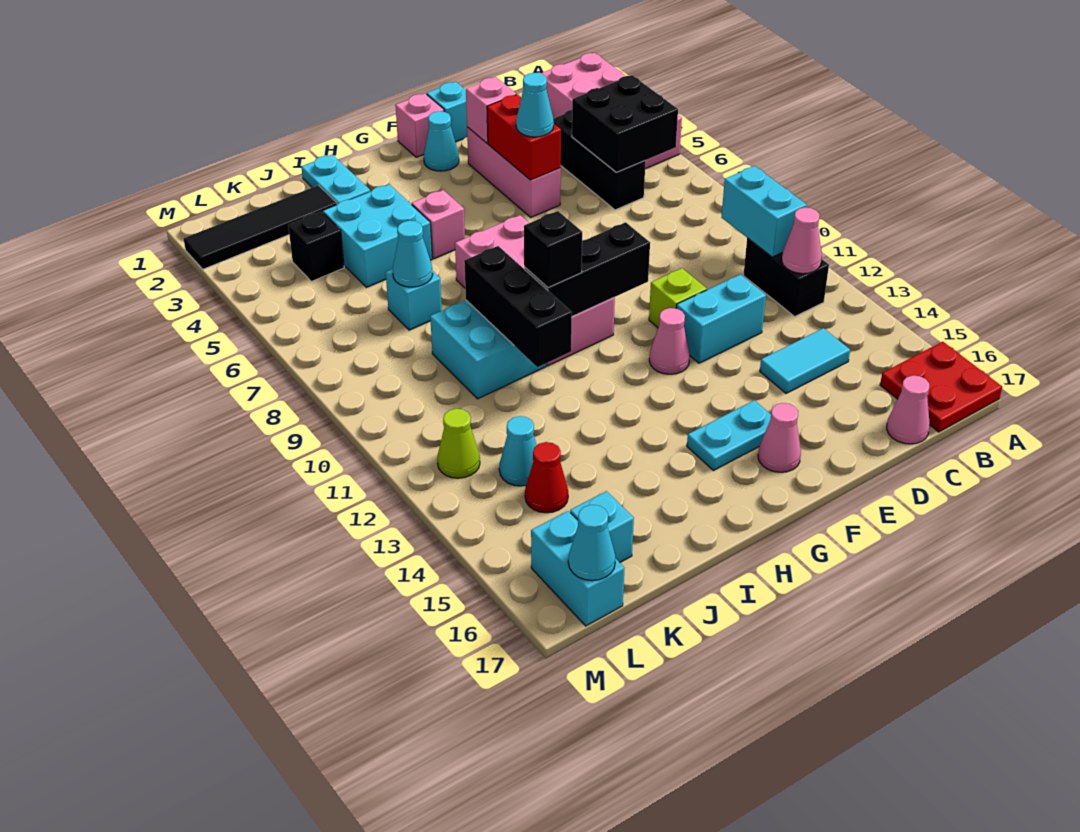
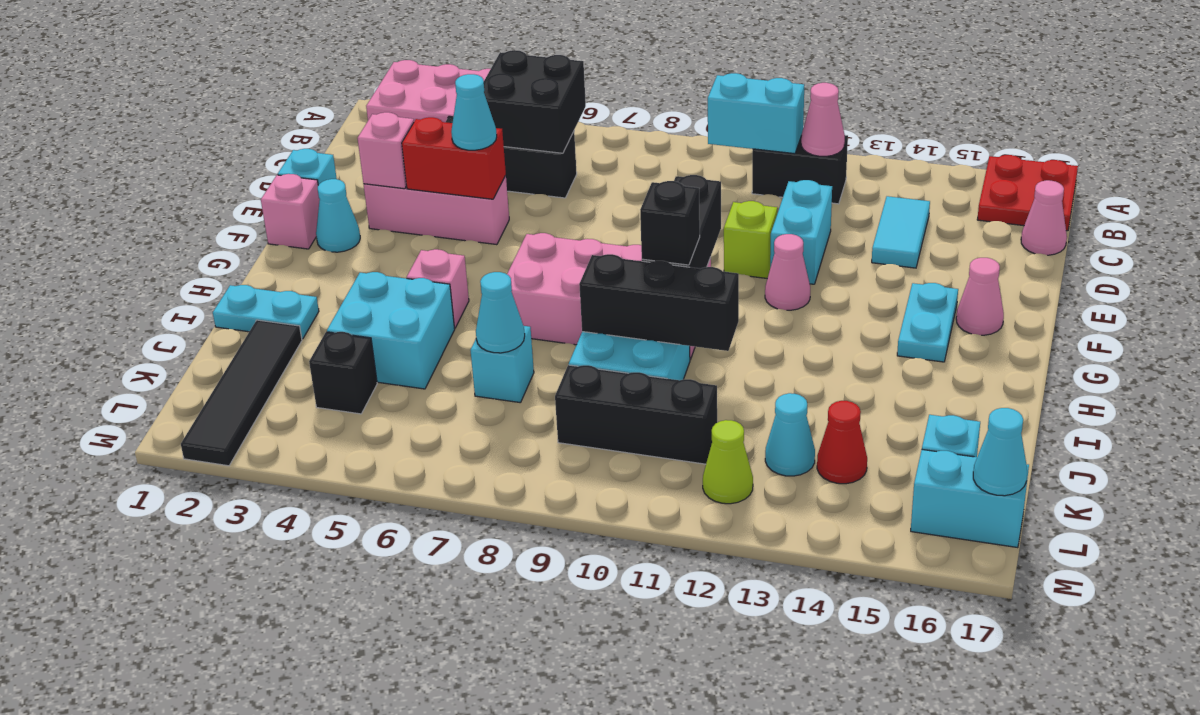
none -> black 1x3 brick [555,365,717,464]

